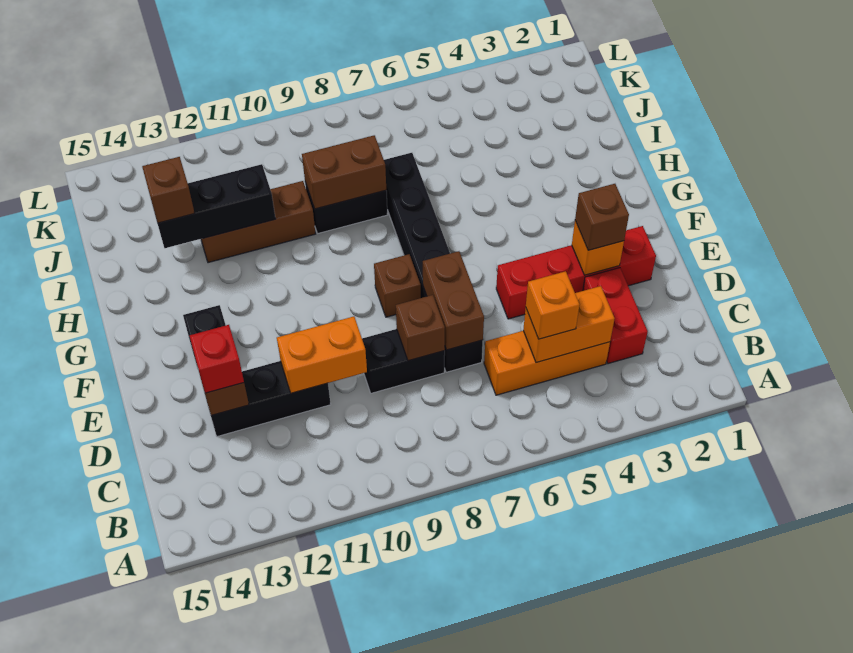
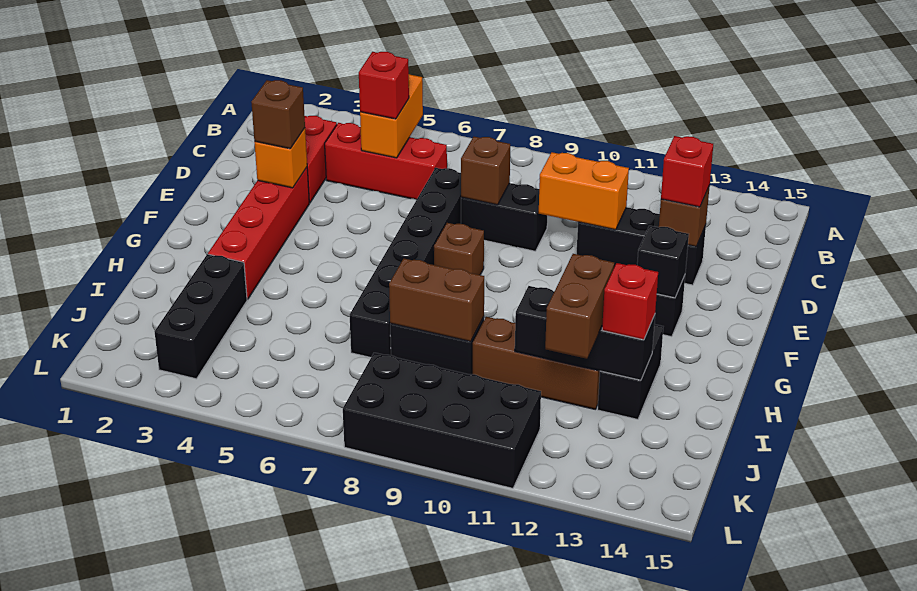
orange 1x3 brick [484,331,610,395] -> red 1x3 brick [325,123,447,200]
orange 1x2 brick [523,286,615,363] -> orange 1x2 brick turned to [360,75,423,158]
orange 1x1 brick [526,271,579,339] -> red 1x1 brick [359,52,409,119]
brown 1x2 brick [423,251,484,350] -> brown 1x2 brick moved to [545,254,614,359]
red 1x4 brick [496,226,656,319] -> red 1x4 brick turned to [208,167,309,299]
none -> black 1x1 brick [637,226,689,298]
none -> black 1x2 brick [598,324,663,419]
none -> black 1x3 brick [154,254,247,379]
brown 1x1 brick [142,157,195,223] -> red 1x1 brick [602,263,658,340]
none -> black 2x4 brick [343,353,541,488]

